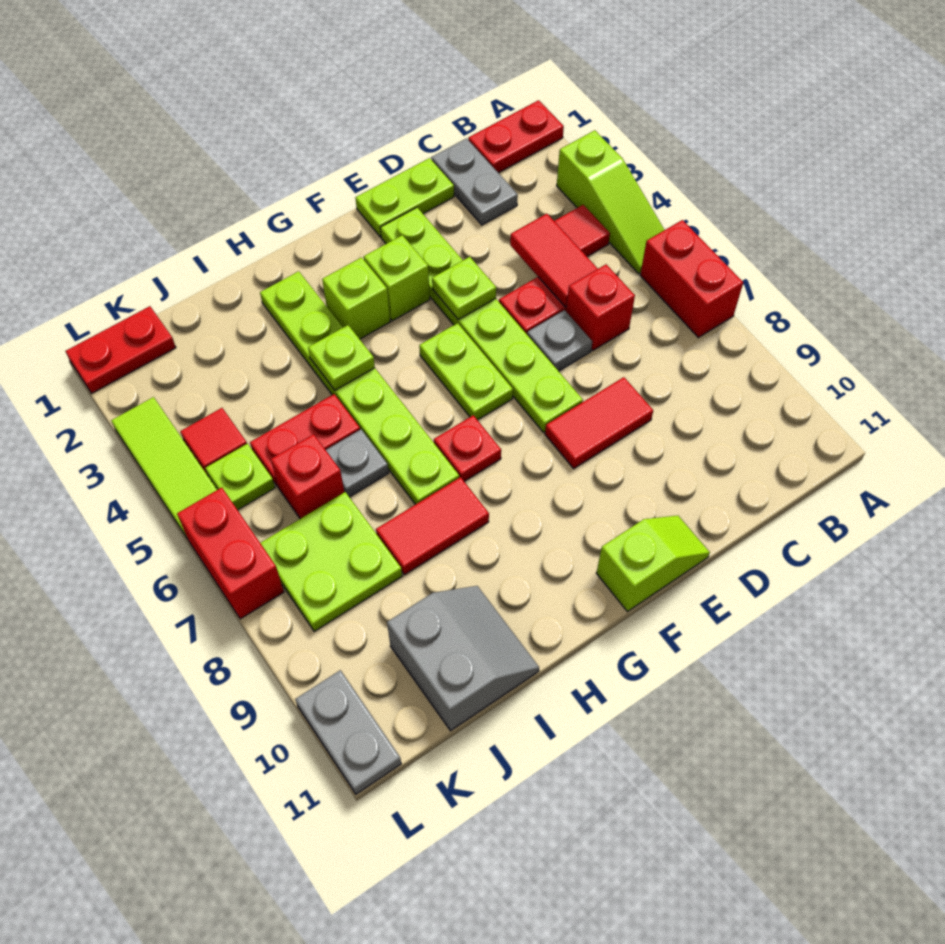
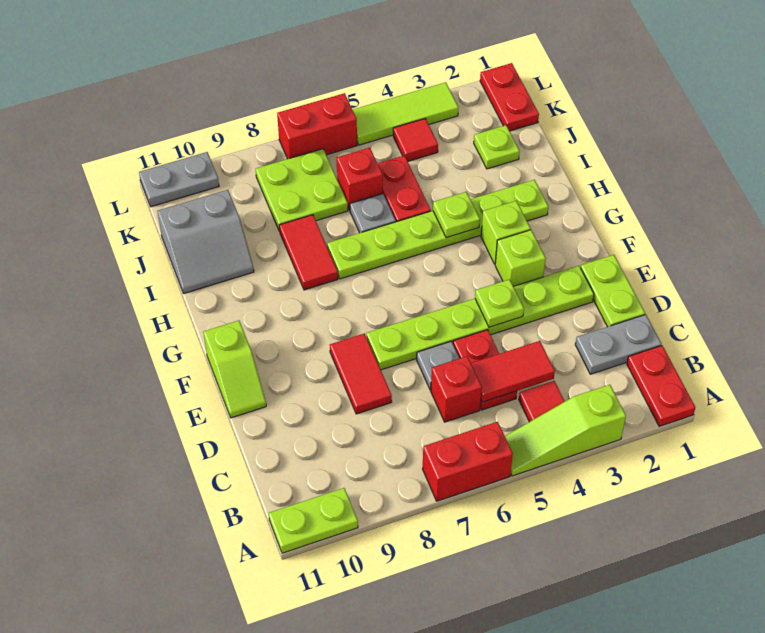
lime 1x2 plate [419,323,513,420] -> lime 1x2 plate moved to [269,488,358,553]
red 1x1 plate [434,415,501,481] -> none
lime 1x1 plate [205,444,275,510] -> lime 1x1 plate moved to [474,125,520,169]

